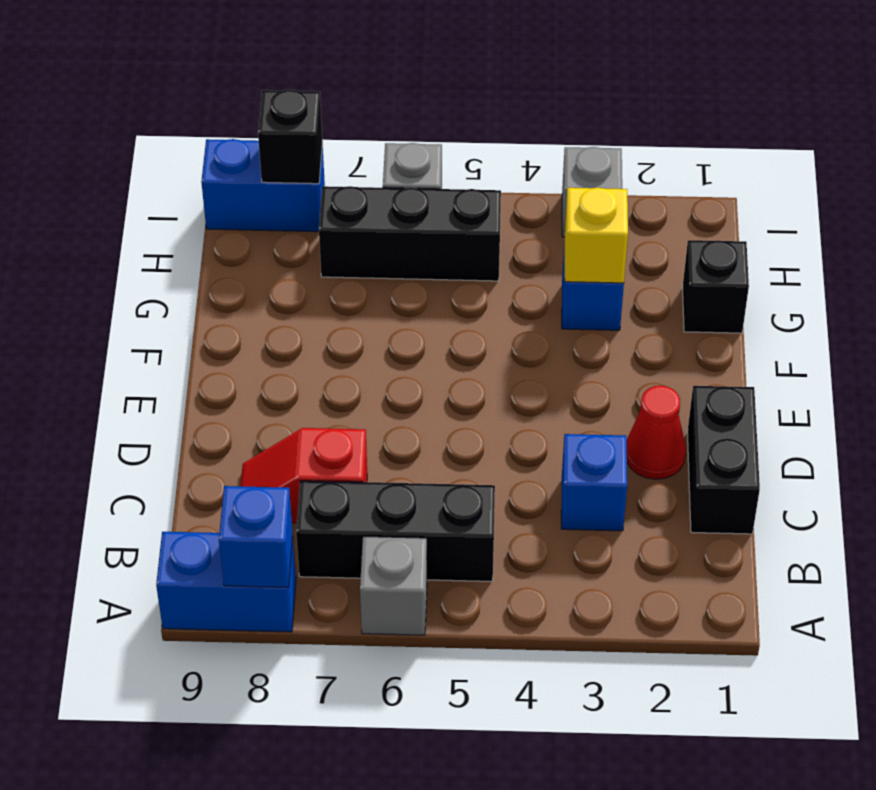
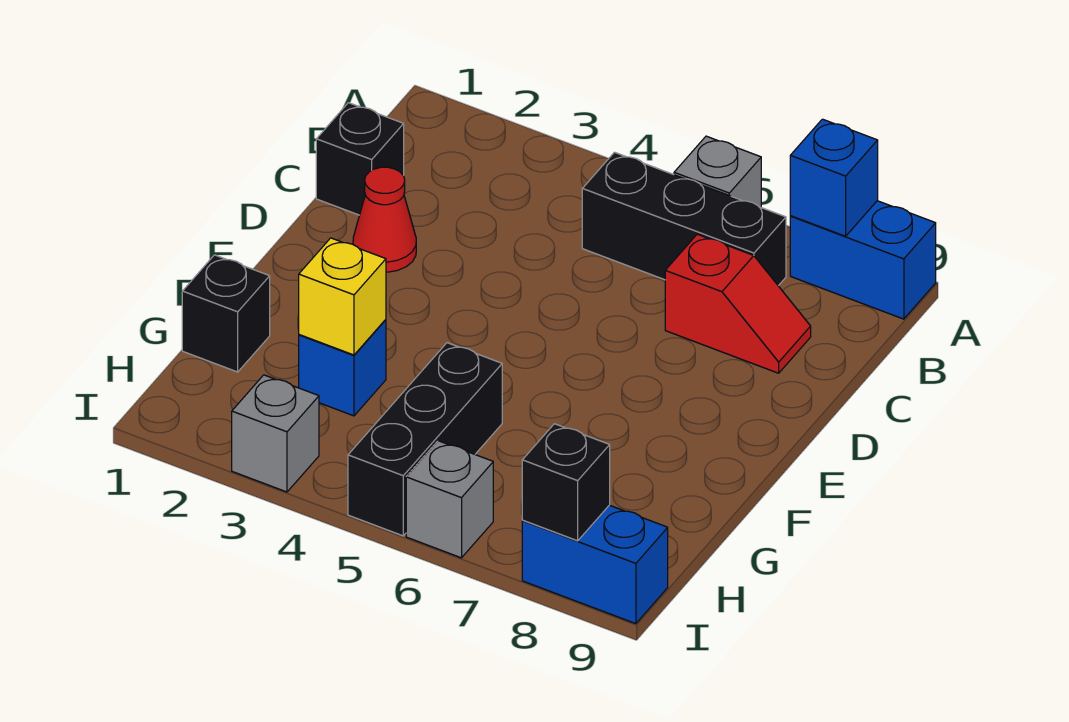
black 1x2 brick [687,386,760,534] -> black 1x1 brick [316,103,404,215]
blue 1x1 brick [561,434,627,531] -> none
black 1x3 brick [319,186,501,281] -> black 1x3 brick turned to [348,343,502,536]

